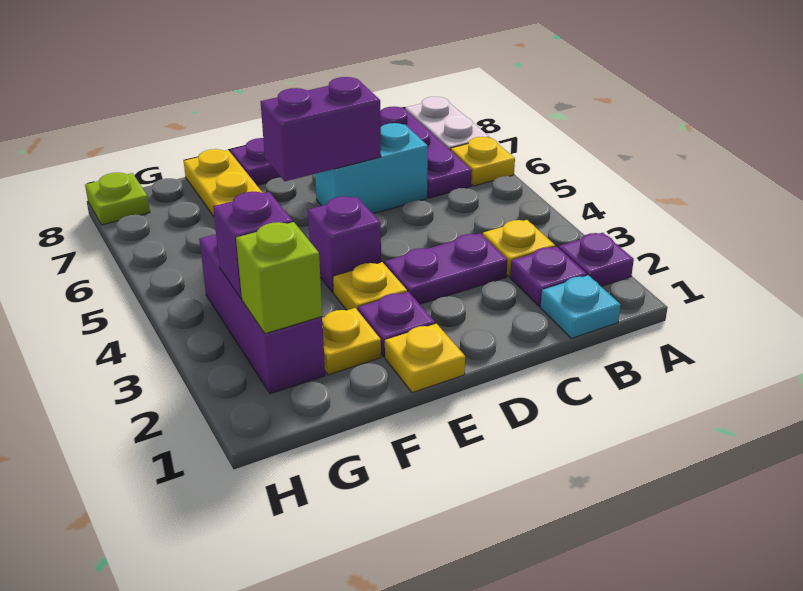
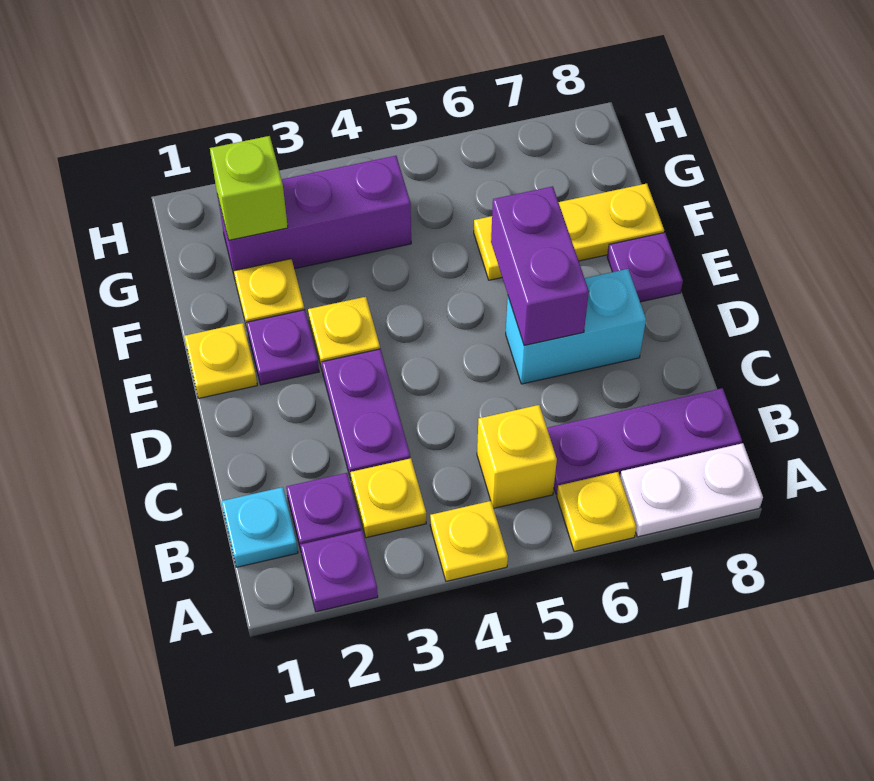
none -> yellow 1x1 plate [430,501,508,581]
none -> yellow 1x1 brick [477,405,557,508]
cyan 1x2 brick [315,123,428,213] -> cyan 1x2 brick turned to [506,269,646,384]
purple 1x1 brick [308,197,381,293] -> none
purple 1x1 brick [213,192,293,299] -> none
lime 1x1 plate [85,173,150,225] -> none

